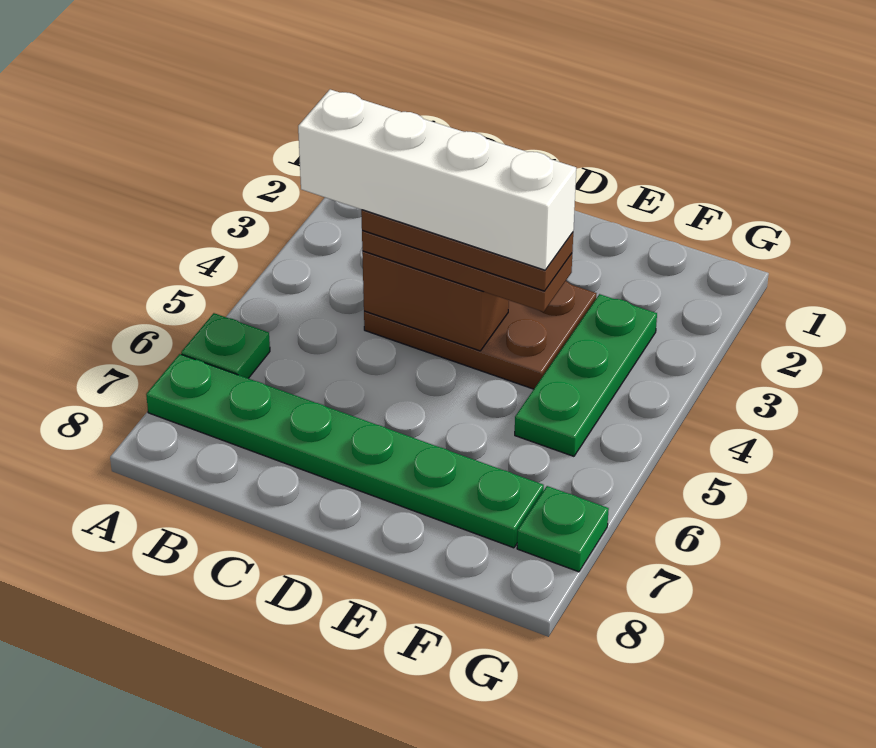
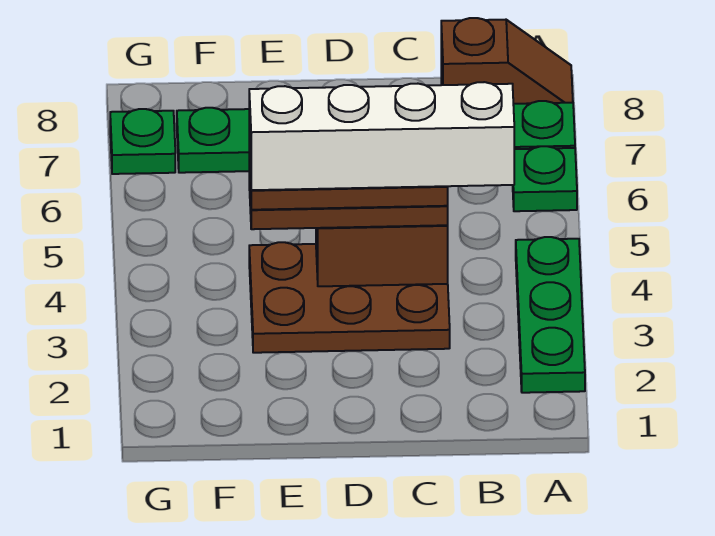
none -> brown 1x2 slope [441,18,573,104]
green 1x3 plate [515,294,657,456] -> green 1x3 plate moved to [516,237,585,393]

